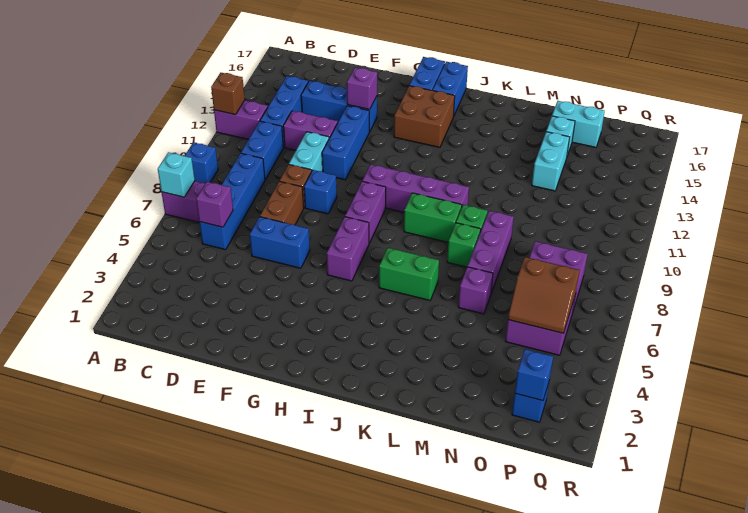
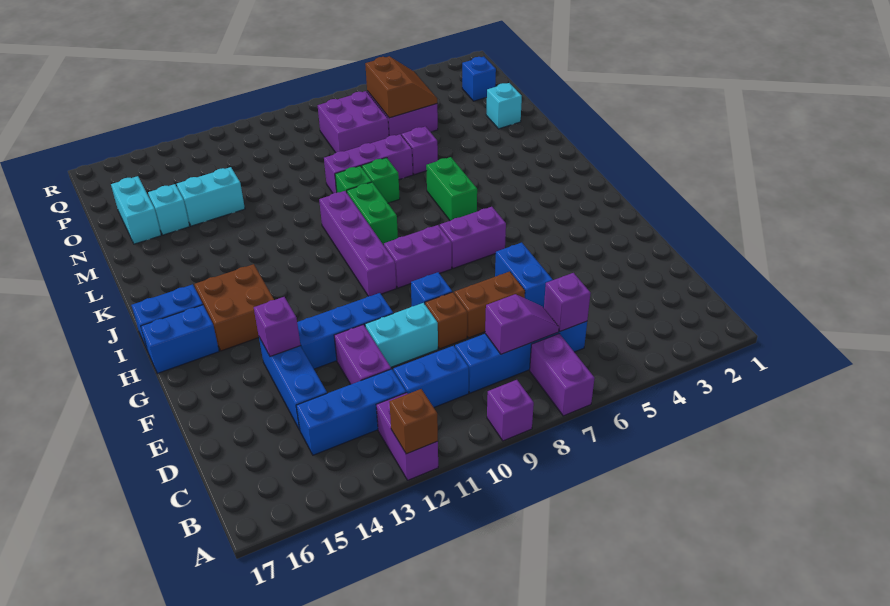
cyan 1x1 brick [158,152,195,197] -> cyan 1x1 brick moved to [486,83,522,129]
blue 1x1 brick [185,142,218,183] -> purple 1x1 brick [487,380,534,441]
none -> purple 1x2 slope [485,294,559,354]
blue 1x1 brick [515,349,553,401] -> none

